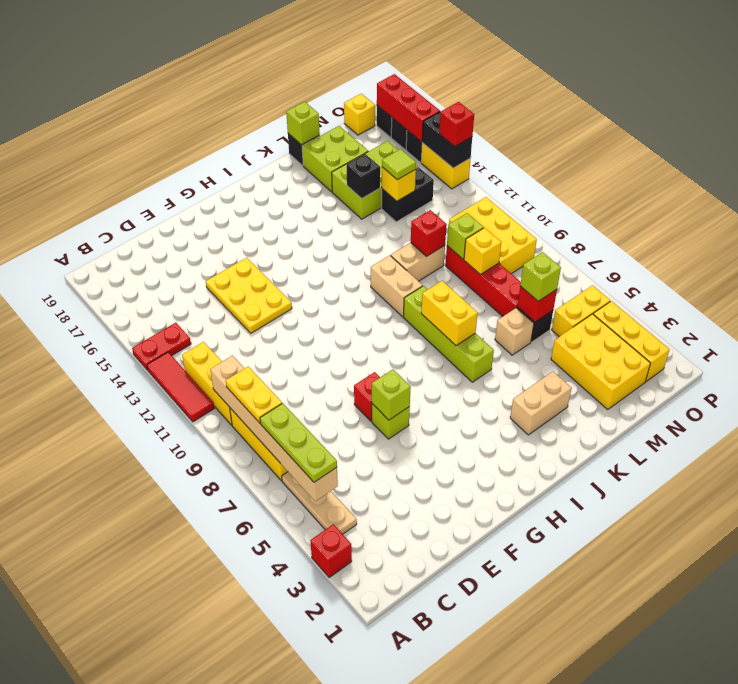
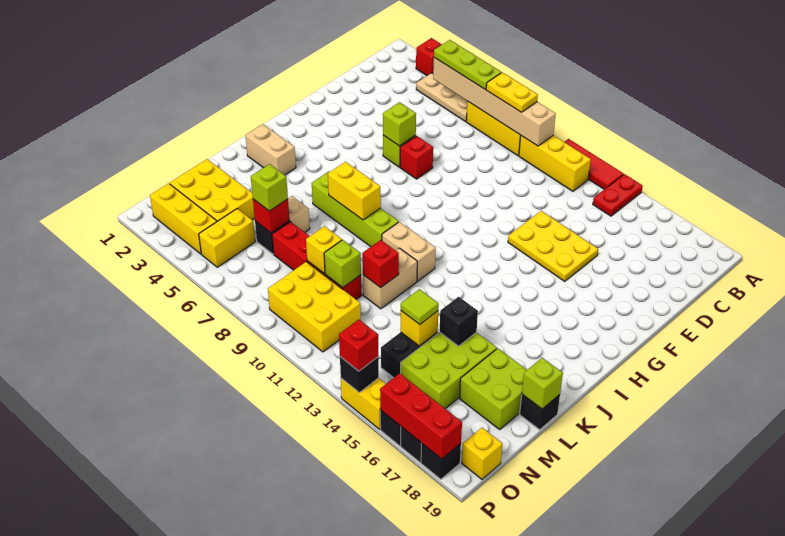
tan 1x2 brick [510,372,572,435] -> tan 1x2 brick turned to [245,124,296,175]
black 1x2 brick [422,111,472,168] -> black 1x1 brick [340,356,379,392]

